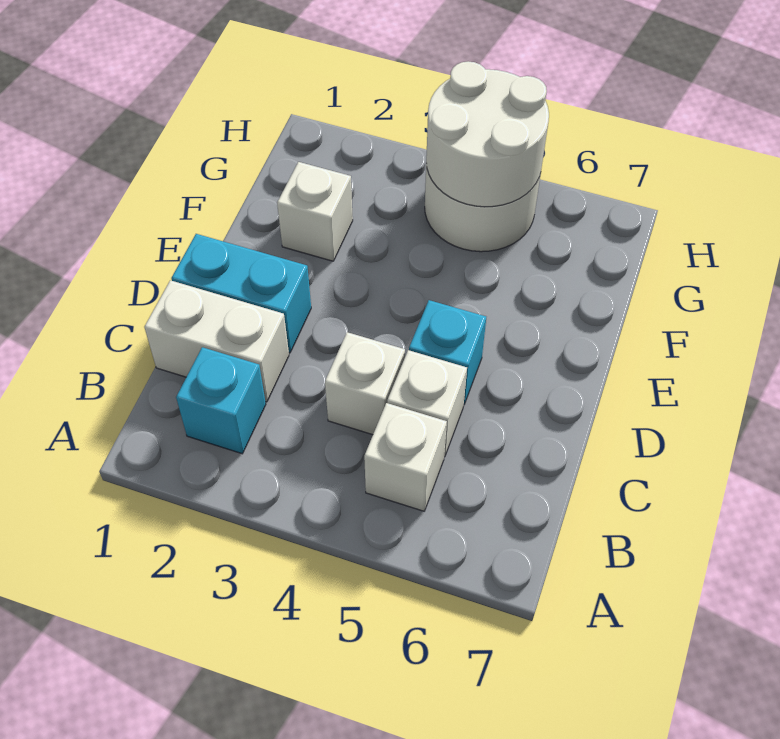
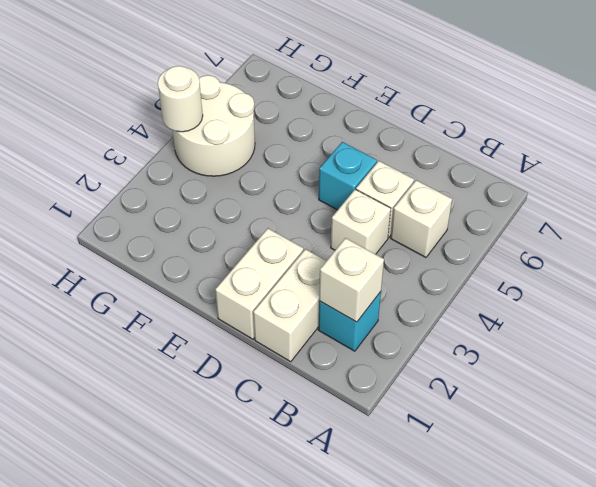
cyan 1x2 brick [171,234,311,353] -> white 1x2 brick [215,228,303,339]
white 1x1 brick [277,162,353,261] -> white 1x1 brick moved to [319,238,384,322]
white 2x2 round brick [426,61,549,207] -> white 1x1 round brick [158,66,203,132]

